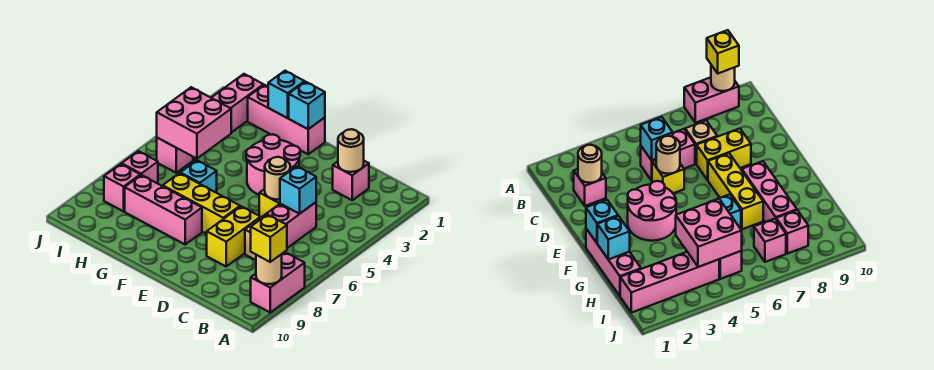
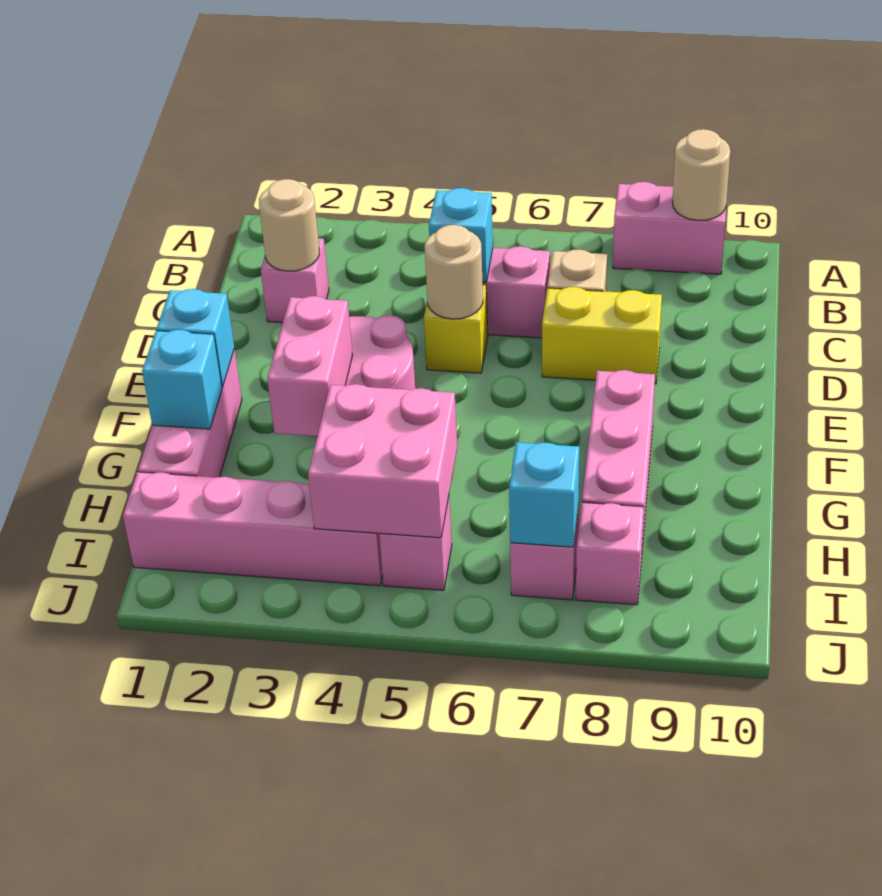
yellow 1x1 brick [251,215,287,262] -> none
yellow 1x3 brick [163,173,240,234] -> none
none -> pink 1x2 brick [267,296,353,436]
cyan 1x1 brick [180,160,217,193] -> cyan 1x1 brick moved to [509,442,579,547]

